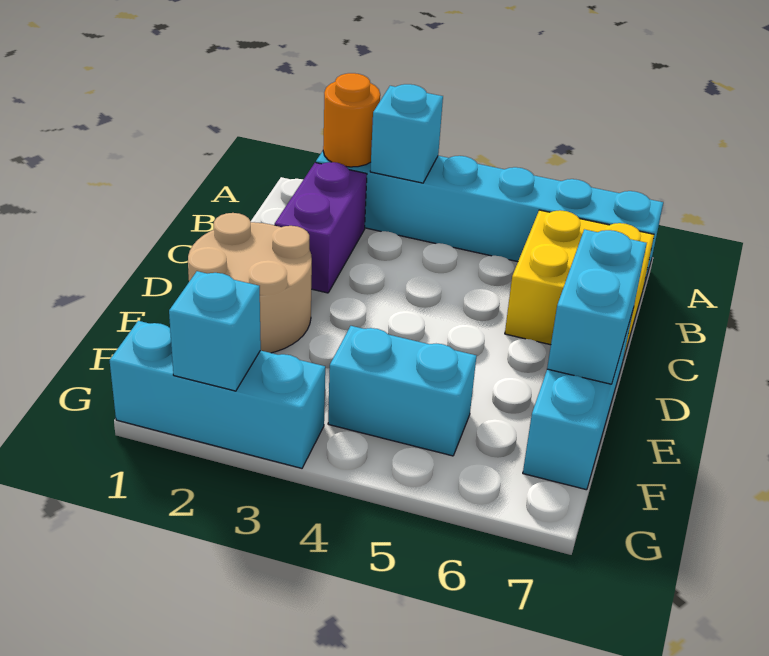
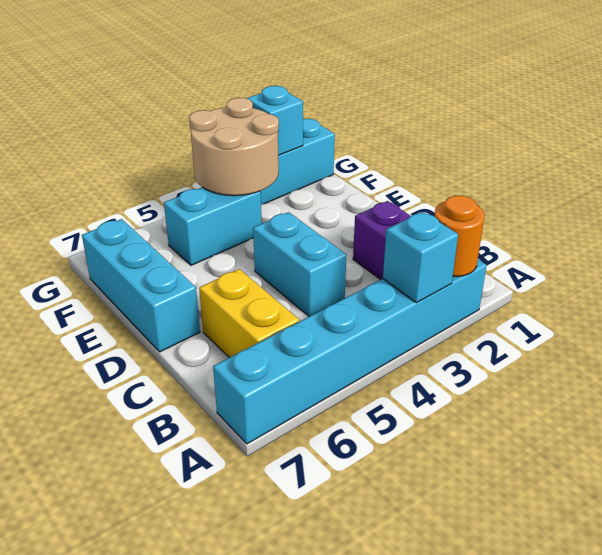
yellow 2x2 brick [505,210,654,356] -> yellow 1x2 brick [199,269,299,358]
tan 2x2 round brick [188,213,312,353] -> tan 2x2 round brick moved to [189,98,279,196]
cyan 1x2 brick [547,229,647,384] -> cyan 1x2 brick moved to [253,212,346,316]

